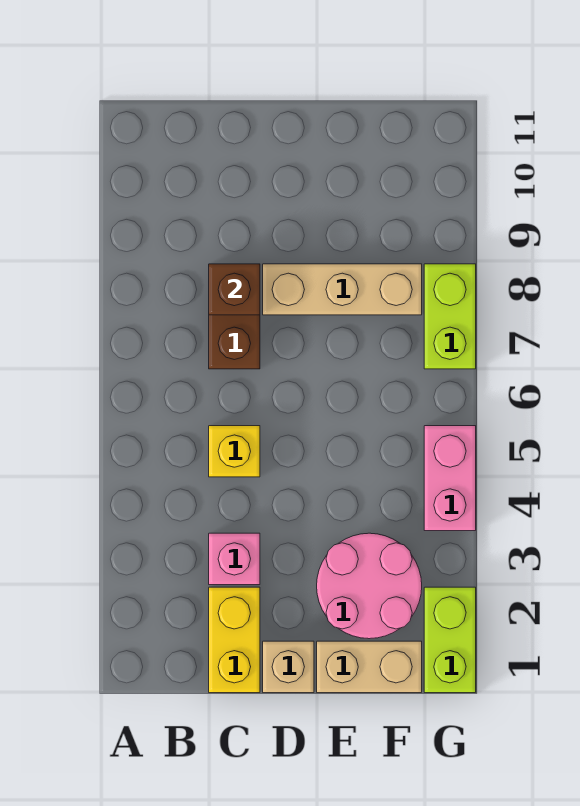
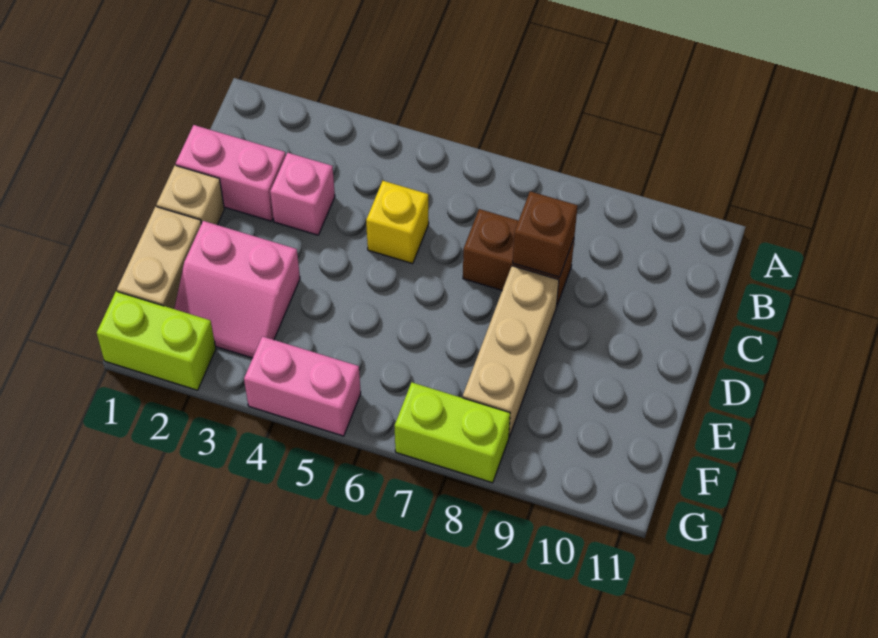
yellow 1x2 brick [209,587,260,693] -> pink 1x2 brick [176,125,286,221]
pink 2x2 round brick [317,533,422,639] -> pink 2x2 slope [174,221,300,358]

